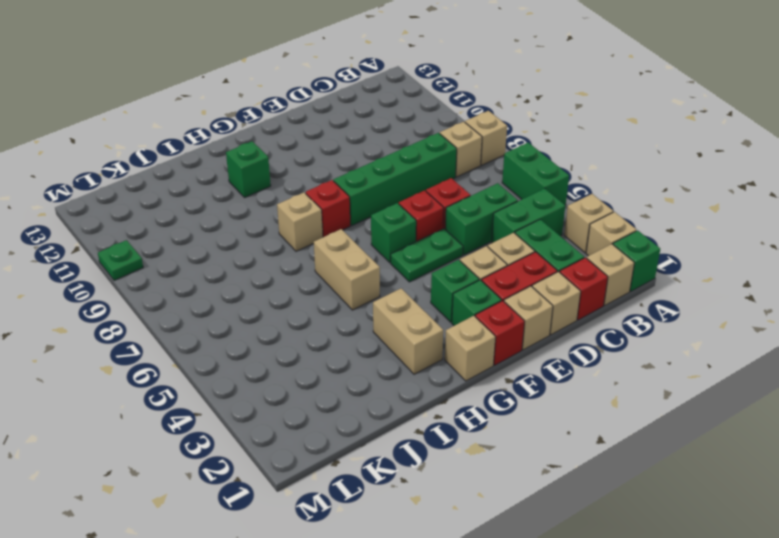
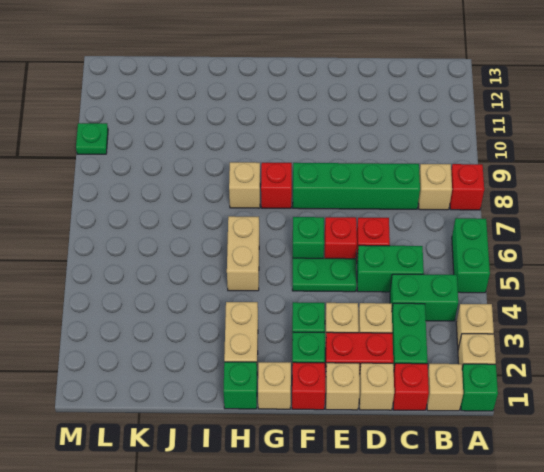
tan 1x1 brick [465,111,507,165] -> red 1x1 brick [450,164,484,210]
green 1x1 brick [226,141,271,198] -> green 1x1 brick moved to [224,362,257,409]

